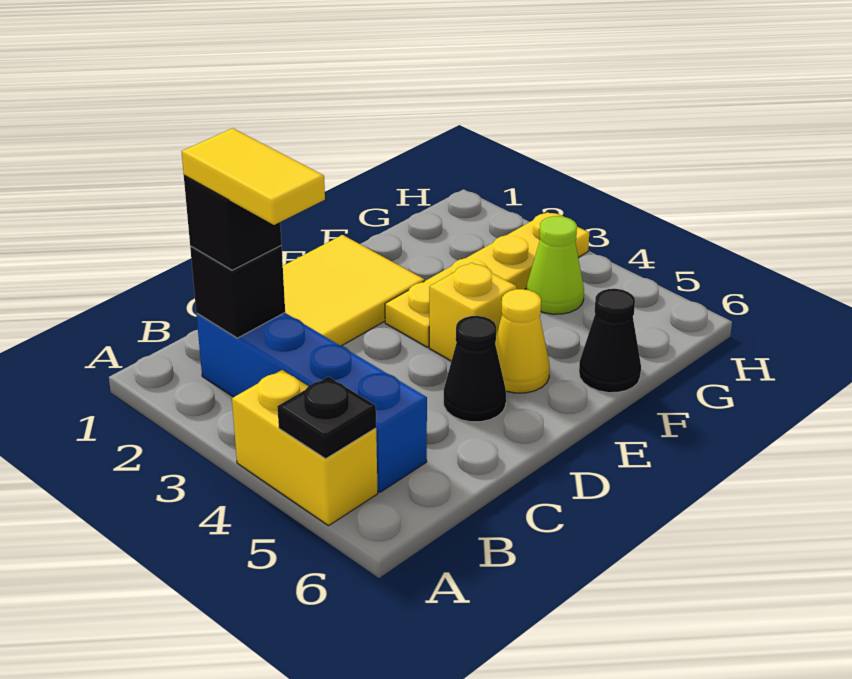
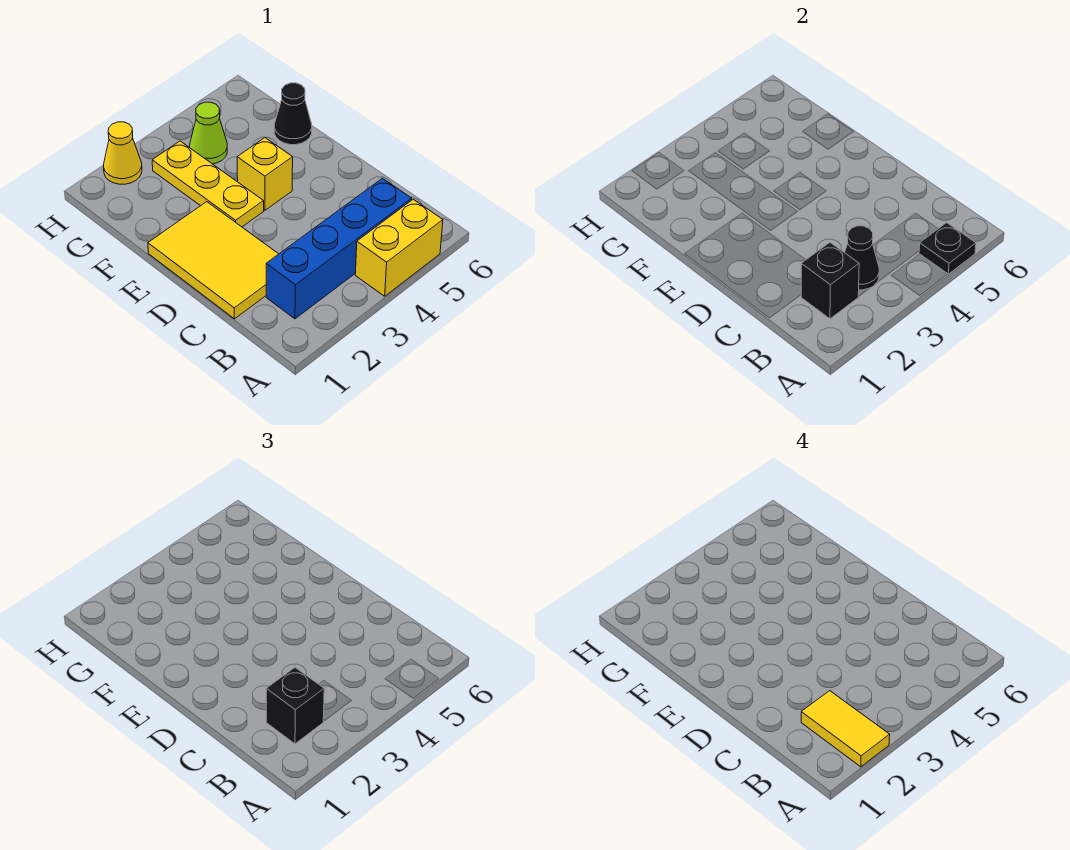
yellow 1x2 tile [181,128,325,225] -> yellow 1x2 tile turned to [801,691,890,767]
black 1x1 cone [444,316,506,422] -> black 1x1 cone moved to [845,226,879,290]
yellow 1x4 plate [385,212,589,347] -> yellow 1x3 plate [152,141,264,227]
yellow 1x1 cone [495,289,550,393] -> yellow 1x1 cone moved to [104,122,142,184]

